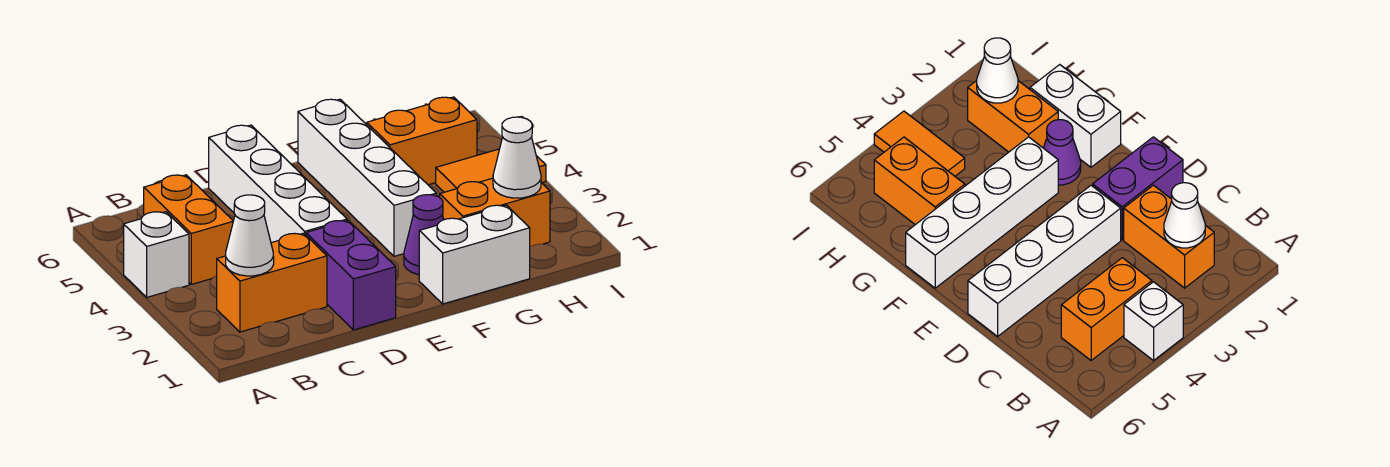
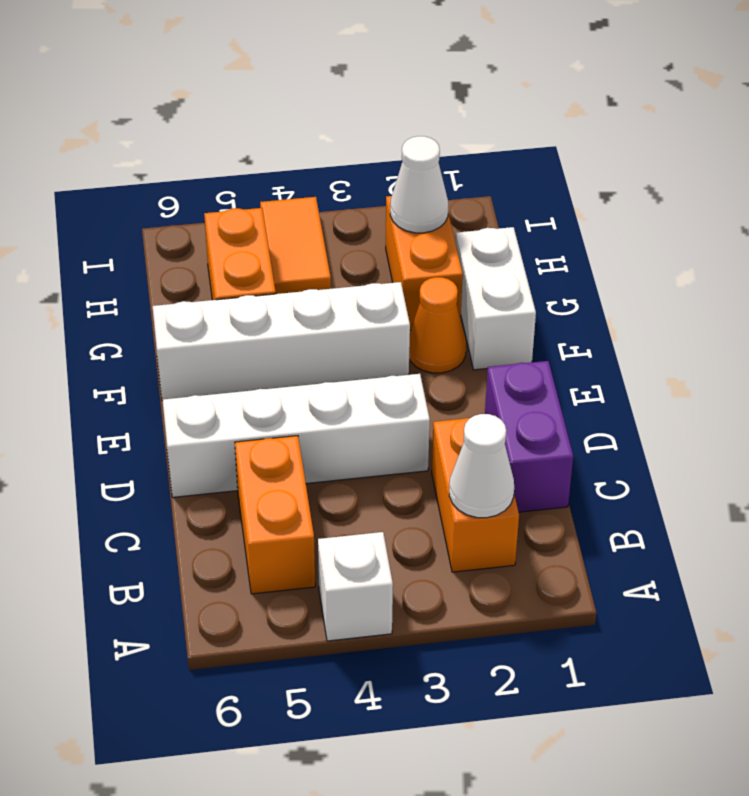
orange 1x2 brick [144,175,233,284] -> orange 1x2 brick turned to [235,436,315,594]
purple 1x2 brick [306,220,396,330] -> purple 1x2 brick turned to [485,361,573,512]
purple 1x1 cone [404,195,444,275] -> orange 1x1 cone [409,277,466,373]

